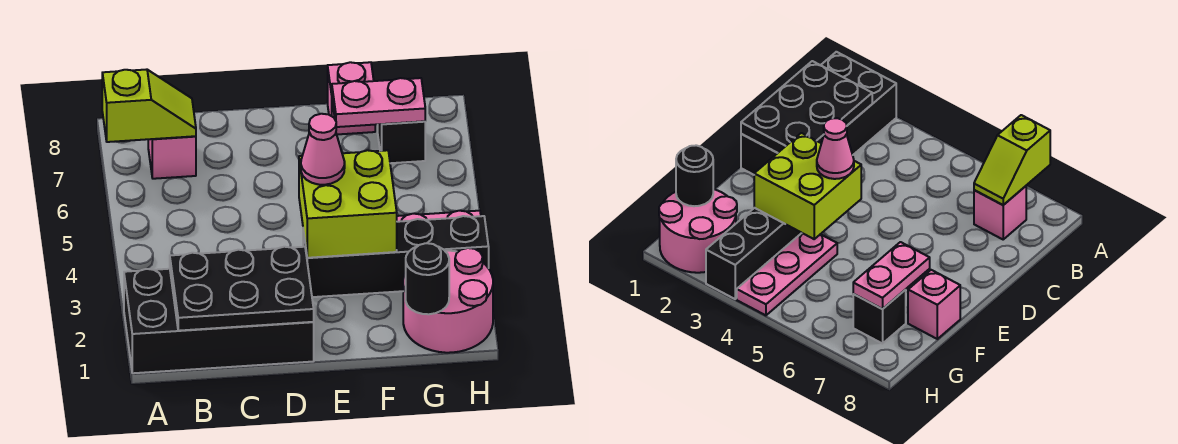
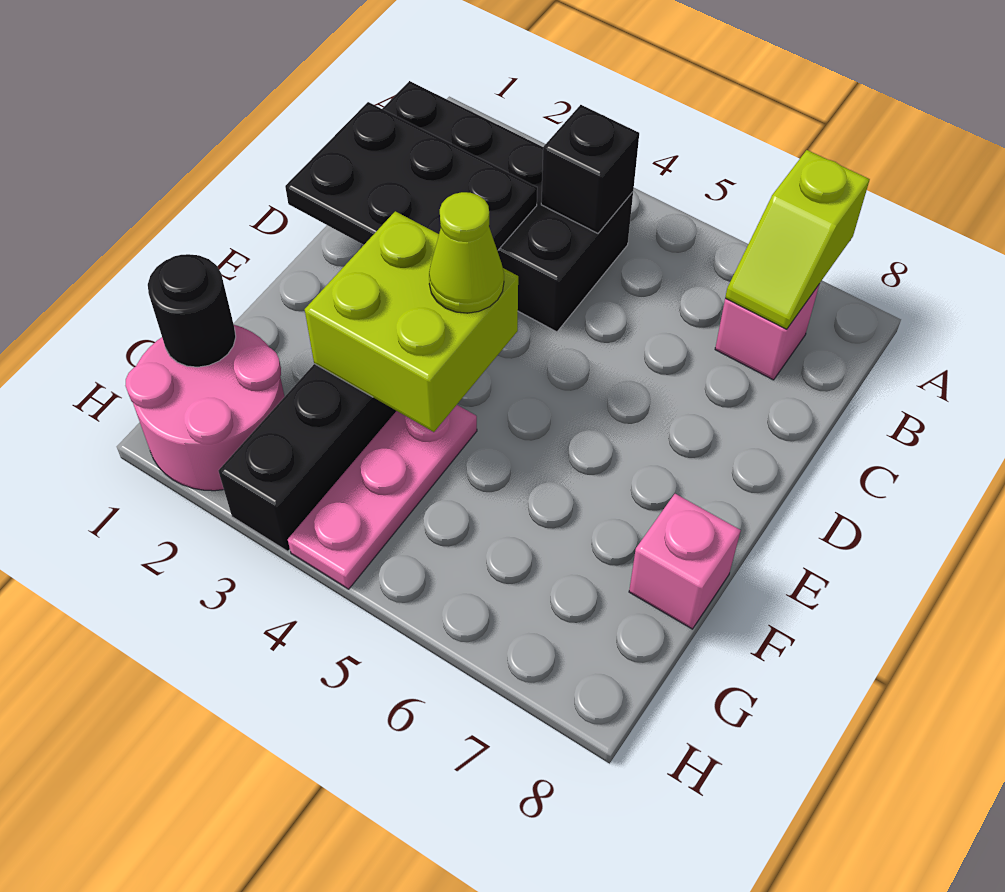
black 2x4 brick [124,269,314,373] -> black 2x4 brick turned to [382,81,633,332]
black 2x3 plate [170,247,314,331] -> black 2x3 plate turned to [285,102,537,251]
pink 1x1 cone [301,114,345,185] -> lime 1x1 cone [429,192,504,313]
pink 1x2 plate [332,78,425,127] -> none
black 1x1 brick [378,121,425,163] -> black 1x1 brick moved to [541,105,639,233]

